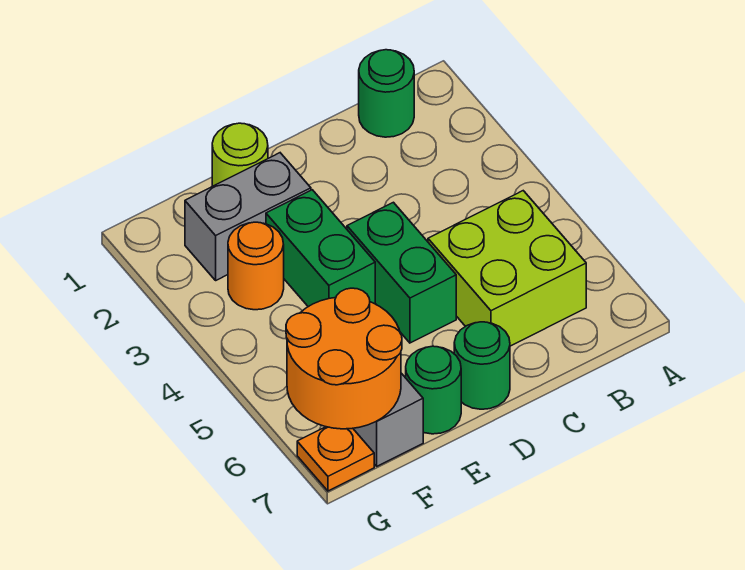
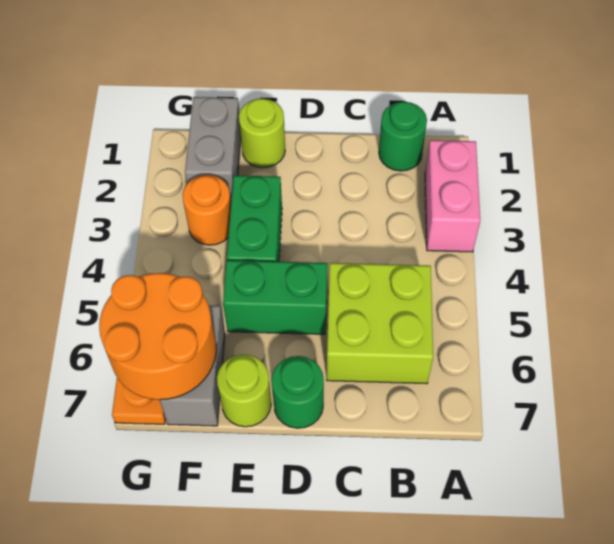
none -> pink 1x2 brick [425,140,480,252]
green 1x2 brick [347,202,456,343] -> green 1x2 brick turned to [223,260,327,334]
grey 1x2 brick [185,153,311,280] -> grey 1x2 brick turned to [185,97,241,202]
green 1x1 round brick [406,346,461,434] -> lime 1x1 round brick [217,354,271,427]

